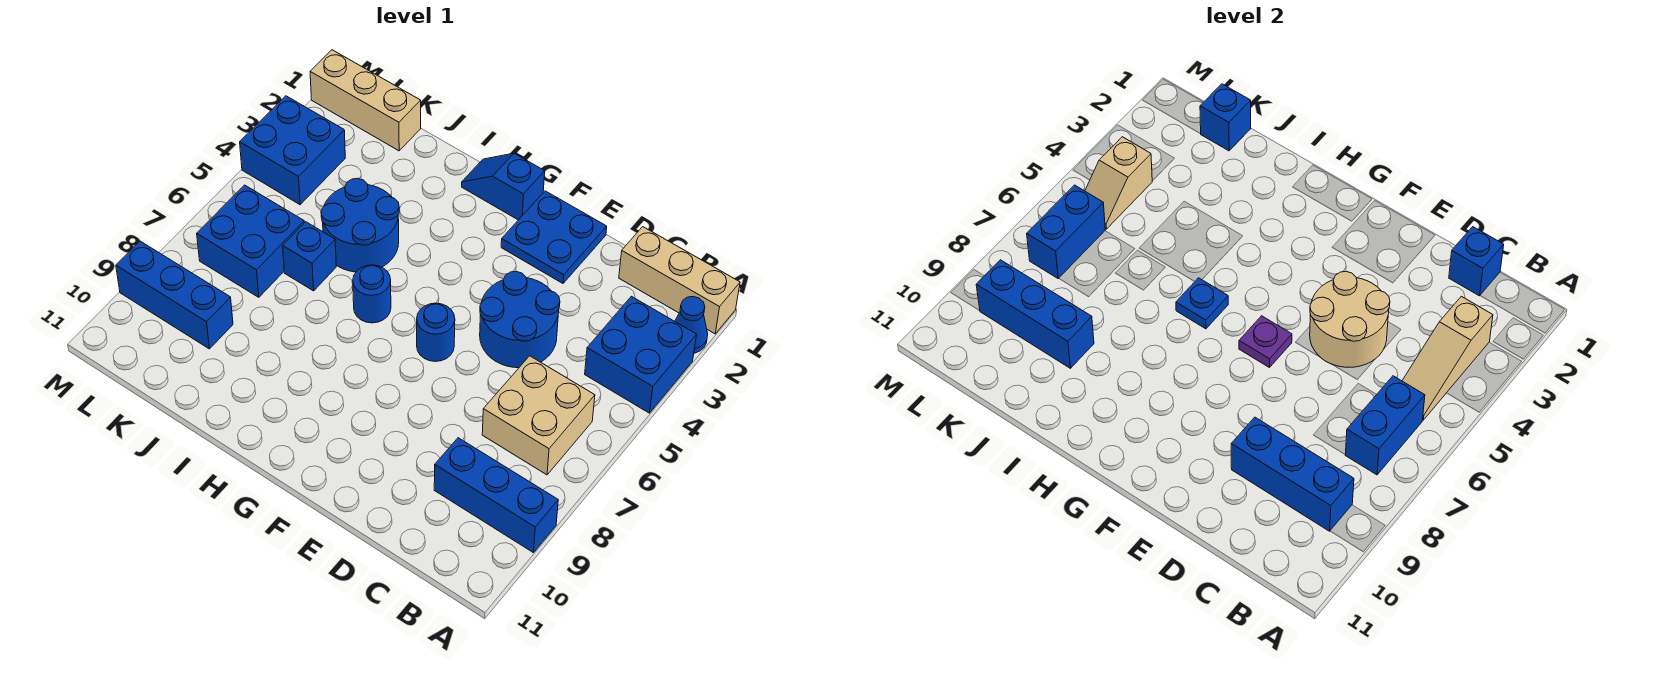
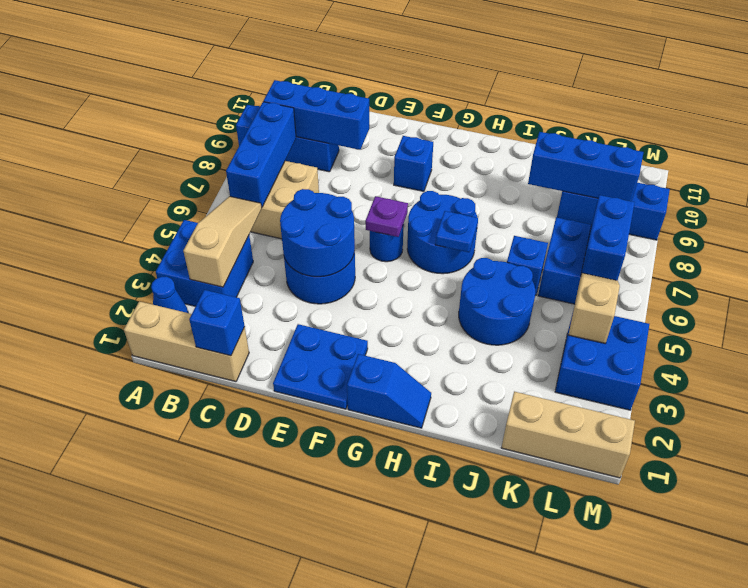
blue 1x2 brick [1345,376,1425,475] -> blue 1x3 brick [226,102,296,207]
tan 2x2 round brick [1310,271,1390,367] -> blue 2x2 round brick [280,189,355,277]
blue 1x1 round brick [353,265,391,323] -> blue 2x2 round brick [407,191,478,274]
blue 1x1 brick [1200,84,1251,151] -> blue 1x1 brick moved to [394,136,433,191]

